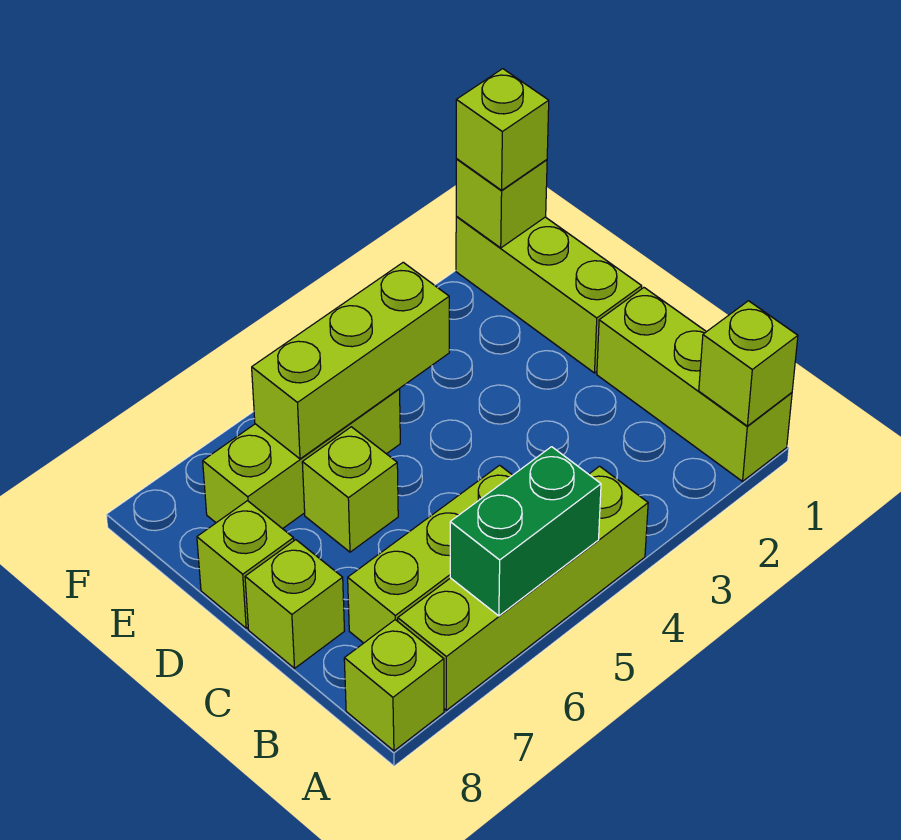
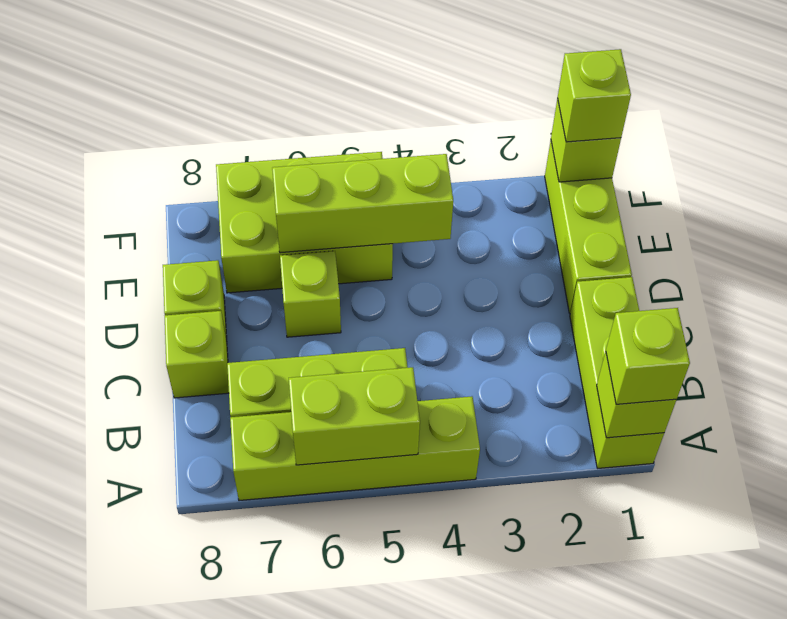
green 1x2 brick [450,447,601,616] -> lime 1x2 brick [289,367,420,465]
lime 1x1 brick [344,620,444,751] -> lime 1x1 brick moved to [606,308,690,404]
lime 1x3 brick [203,389,400,529] -> lime 2x3 brick [216,152,393,293]

